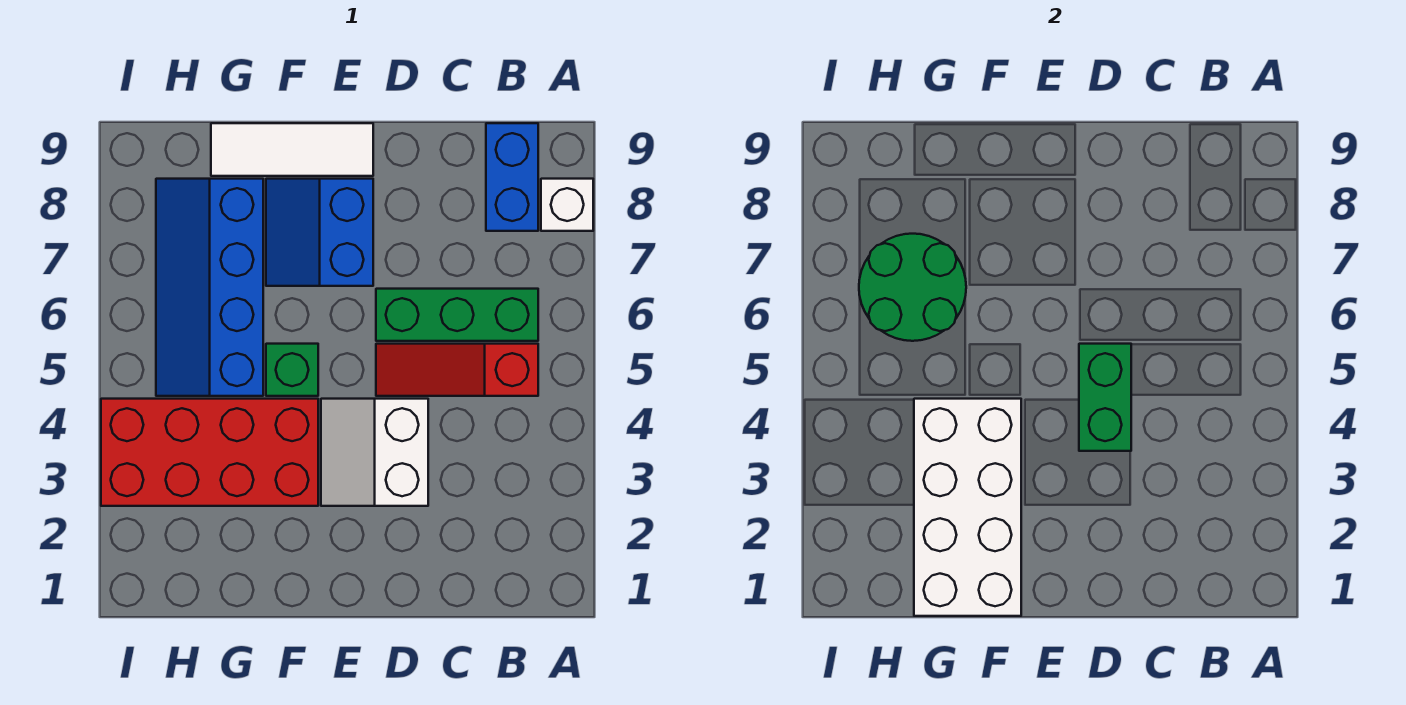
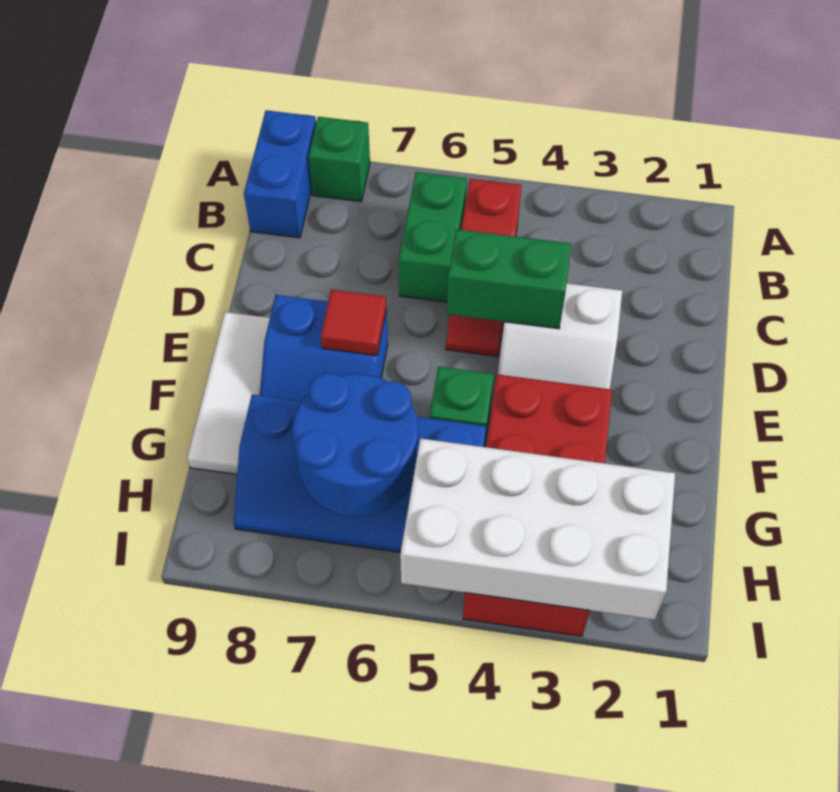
white 1x1 brick [541,179,593,231] -> green 1x1 brick [309,117,370,202]
green 1x3 brick [376,289,538,341] -> green 1x2 brick [399,172,467,302]
blue 1x2 brick [486,123,538,231] -> blue 1x2 brick turned to [244,110,316,238]
none -> red 1x1 tile [321,290,386,356]
white 2x4 brick [914,399,1021,616] -> white 2x4 brick moved to [400,438,675,620]
green 2x2 round brick [859,234,966,341] -> blue 2x2 round brick [293,373,418,517]

